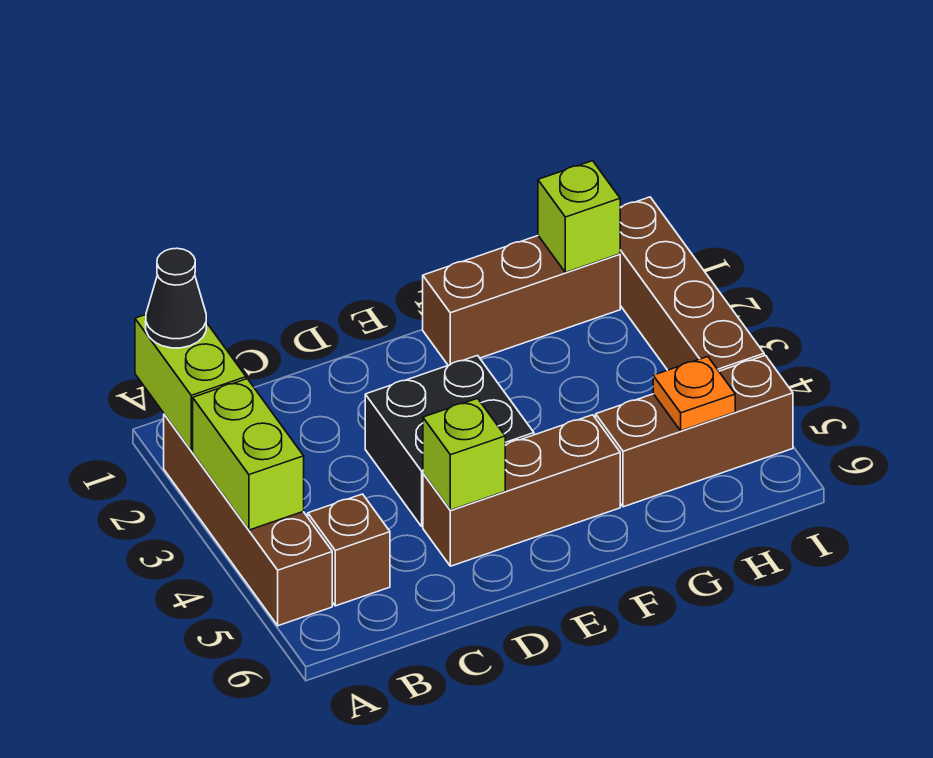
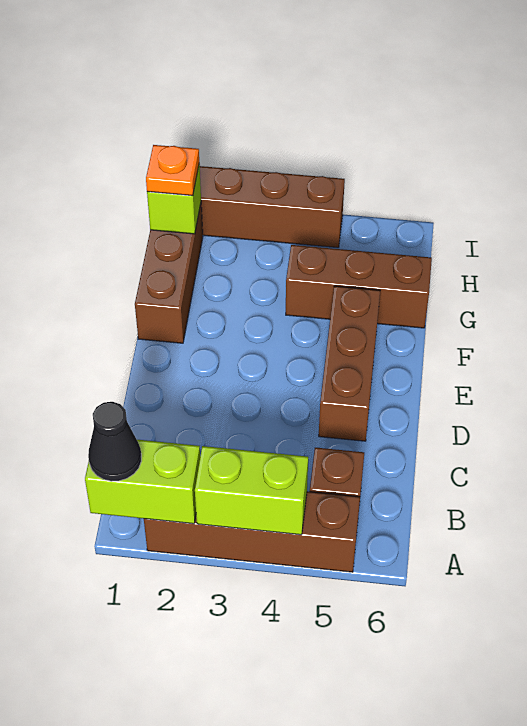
black 2x2 brick [365,356,534,527] -> none
lime 1x1 brick [423,398,505,510] -> none
brown 1x3 brick [596,355,793,507] -> brown 1x3 brick turned to [286,245,432,328]
orange 1x1 plate [653,357,735,431] -> orange 1x1 plate moved to [146,145,199,196]

